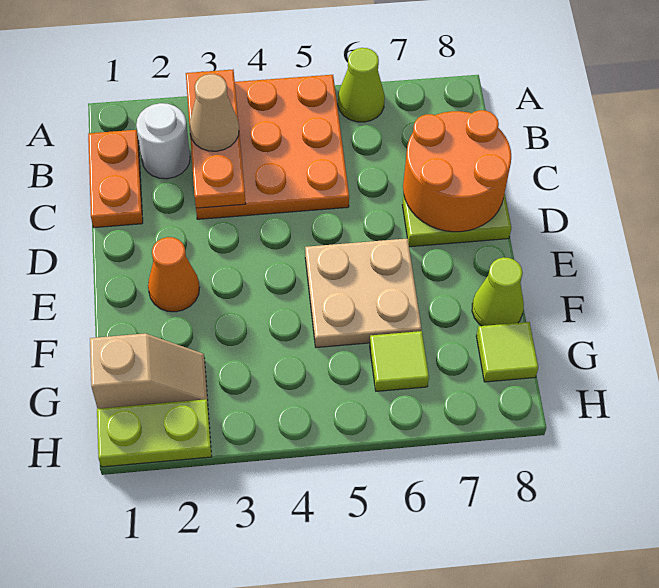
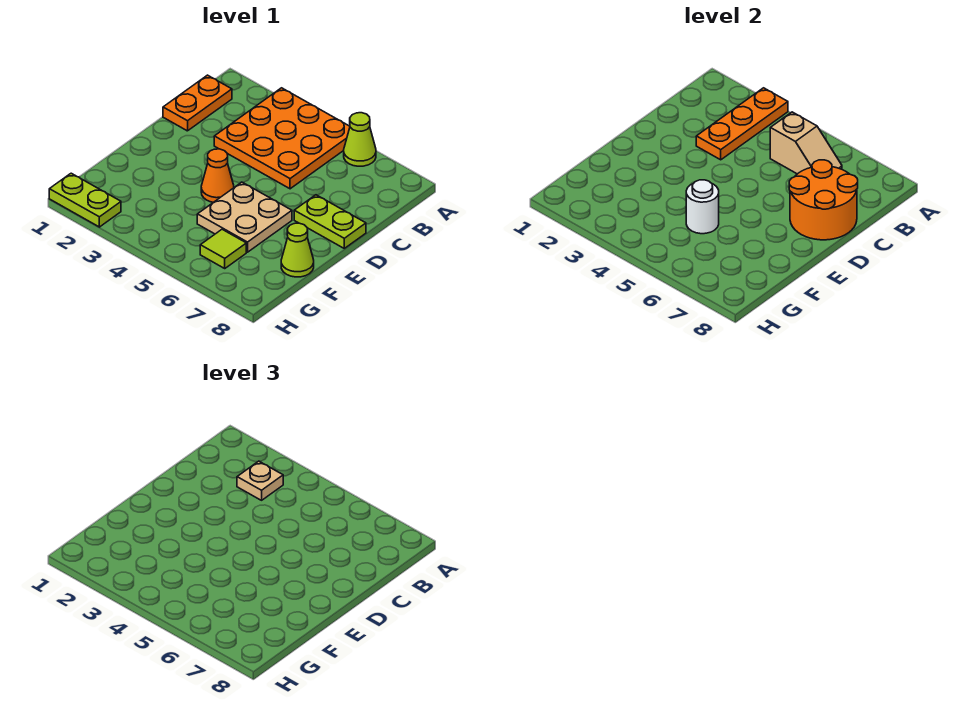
white 1x1 round brick [136,103,190,179] -> white 1x1 round brick moved to [686,180,719,234]
tan 1x1 cone [189,74,239,151] -> tan 1x1 plate [237,461,283,500]
orange 1x1 cone [148,237,200,312] -> orange 1x1 cone moved to [201,149,234,202]
tan 1x2 slope [90,333,208,409] -> tan 1x2 slope moved to [770,112,842,174]
lime 1x1 tile [476,322,538,382] -> none

